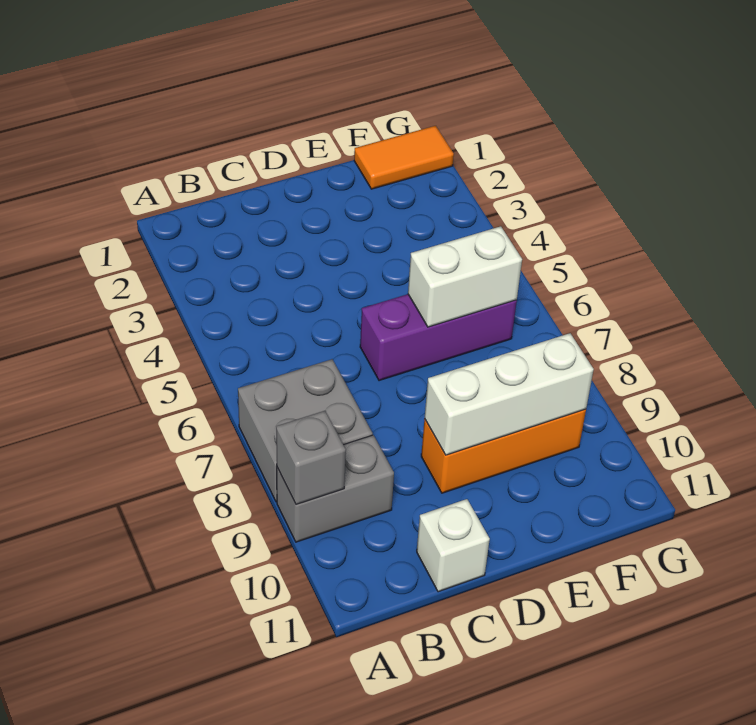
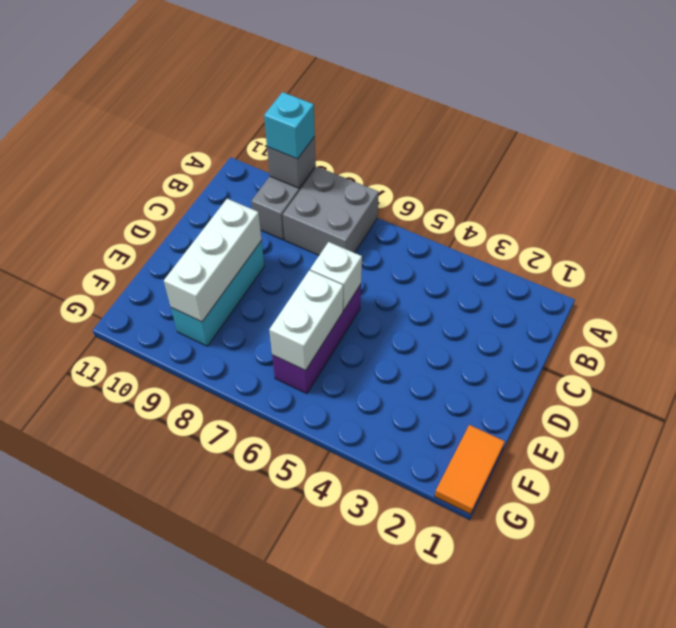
none -> cyan 1x1 brick [264,92,315,159]
white 1x1 brick [417,499,490,592] -> white 1x1 brick moved to [310,242,362,310]
orange 1x3 brick [421,409,586,493] -> cyan 1x3 brick [171,241,264,346]

